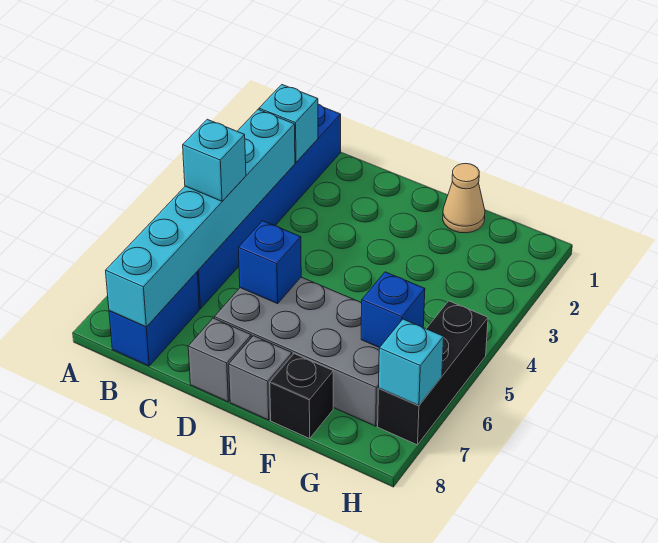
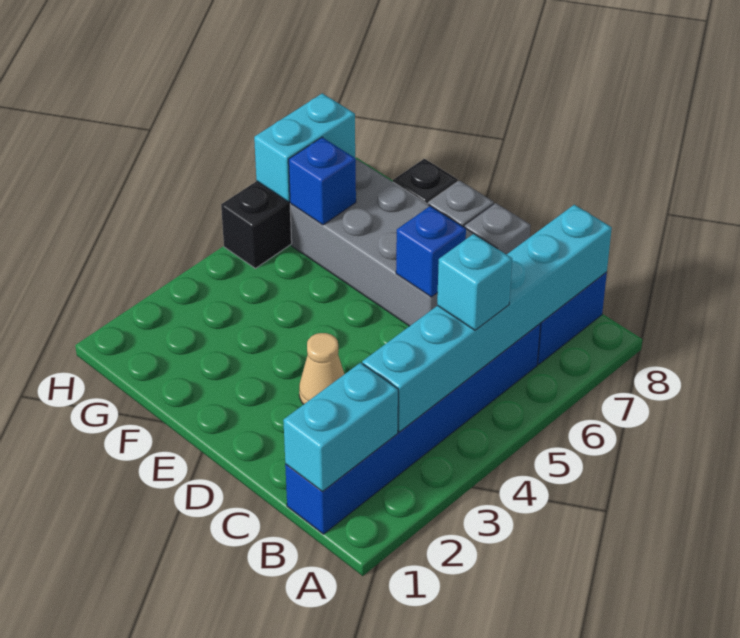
cyan 1x1 brick [259,85,318,162] -> cyan 1x2 brick [283,363,398,491]
tan 1x1 cone [443,163,485,233] -> tan 1x1 cone moved to [299,333,344,404]
cyan 1x1 brick [379,319,444,406] -> cyan 1x2 brick [254,93,355,202]

